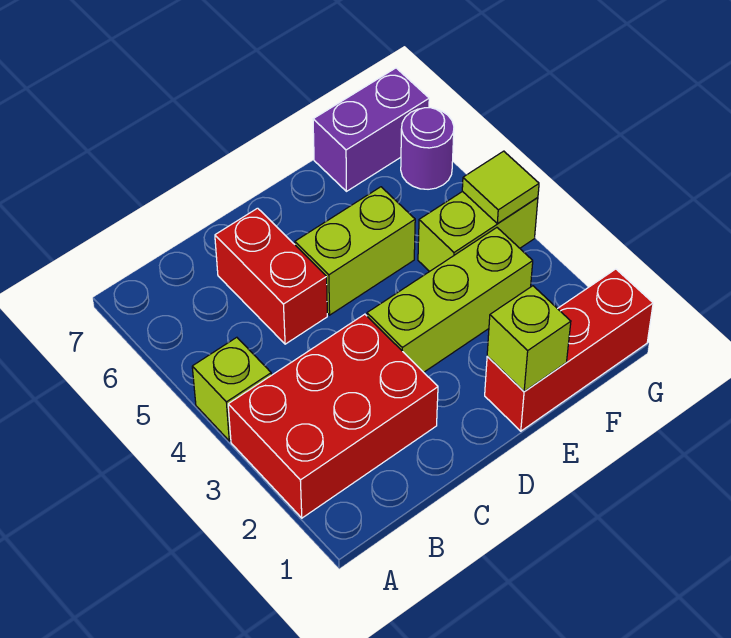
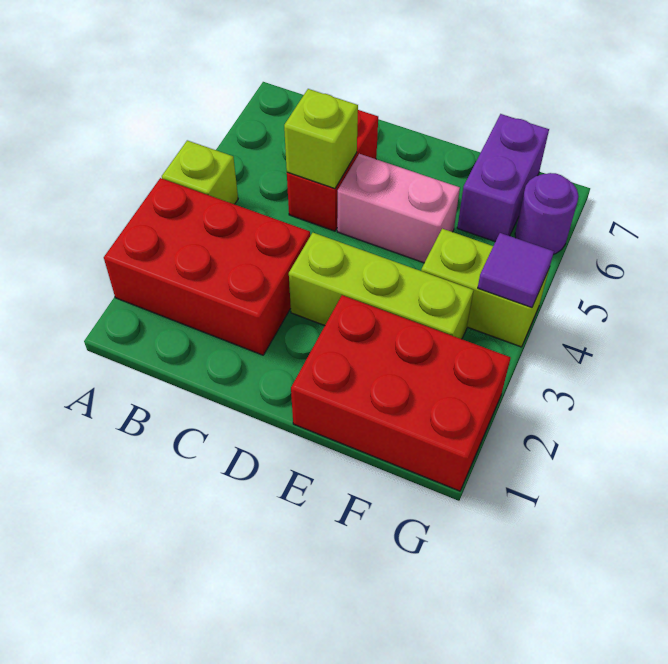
lime 1x2 brick [295,187,415,315] -> pink 1x2 brick [337,154,460,263]
red 1x3 brick [485,269,653,431] -> red 2x3 brick [291,295,511,491]
lime 1x1 brick [487,286,571,392] -> lime 1x1 brick moved to [284,89,358,189]
purple 1x2 brick [313,68,429,191] -> purple 1x2 brick turned to [457,114,549,242]
lime 1x1 tile [462,151,539,224] -> purple 1x1 tile [478,233,554,307]

